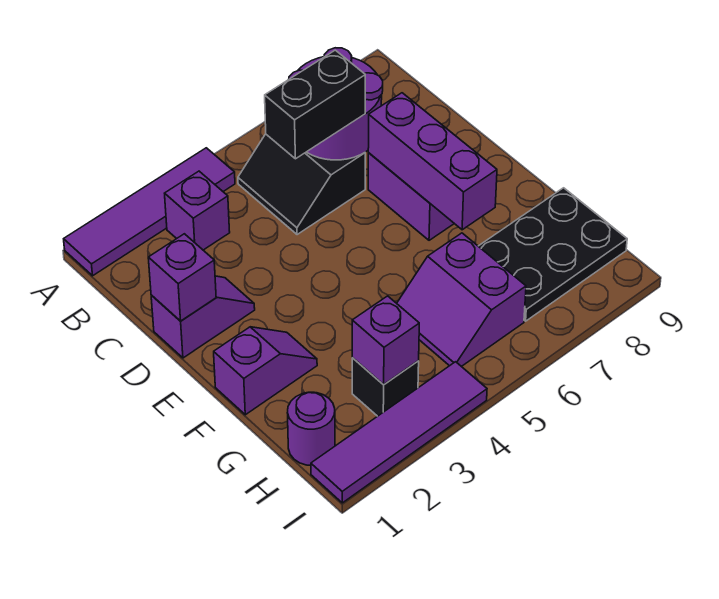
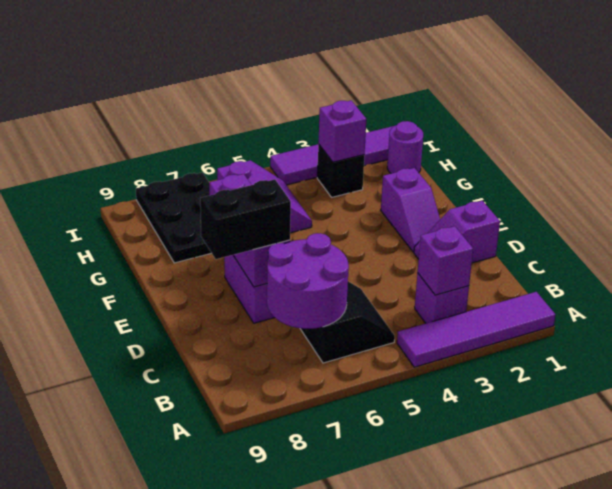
black 1x2 brick [265,50,365,159] -> black 1x2 brick moved to [200,179,291,259]
purple 1x1 brick [148,234,216,321] -> purple 1x1 brick moved to [418,226,473,295]
purple 1x2 slope [214,327,317,415] -> purple 1x2 slope turned to [381,168,440,252]
black 2x3 plate [479,188,627,321] -> black 2x3 plate turned to [136,173,211,263]

